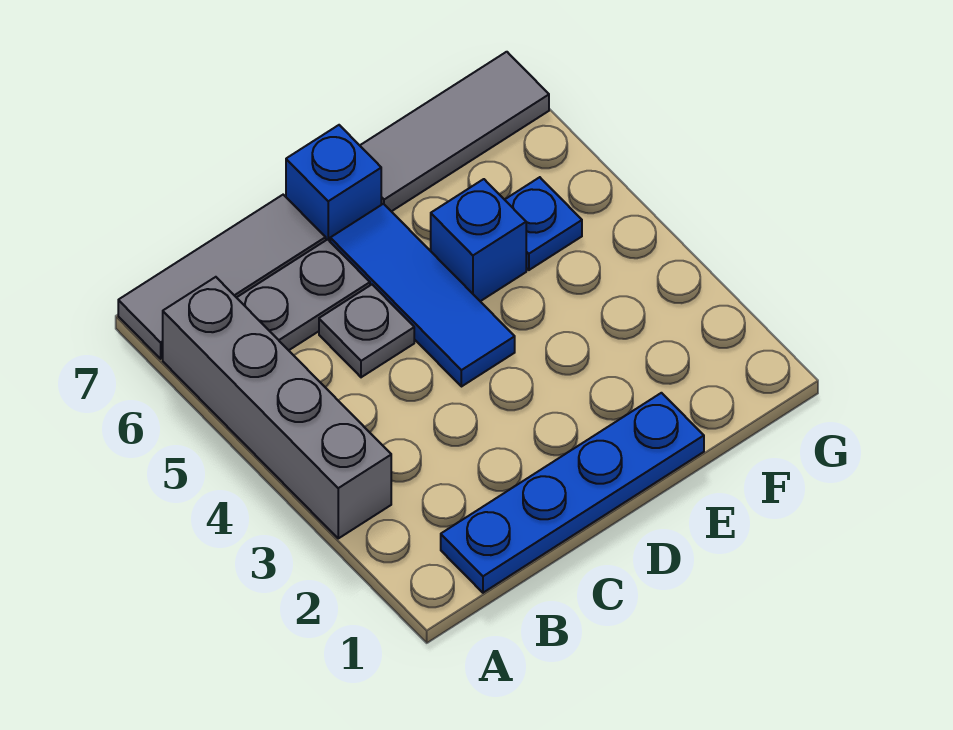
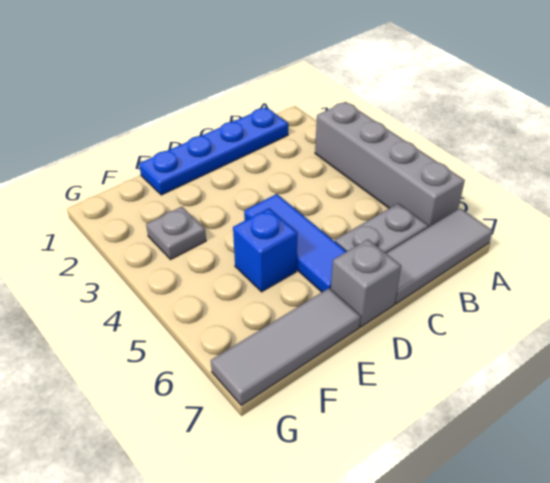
grey 1x1 plate [319,285,414,377] -> grey 1x1 plate moved to [146,207,206,259]
blue 1x1 brick [286,125,381,241] -> grey 1x1 brick [331,239,401,327]
blue 1x1 plate [505,177,582,270] -> none

